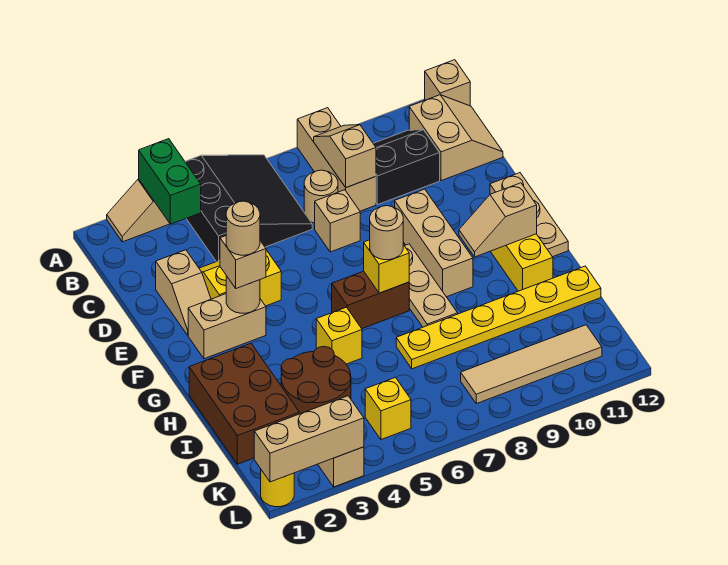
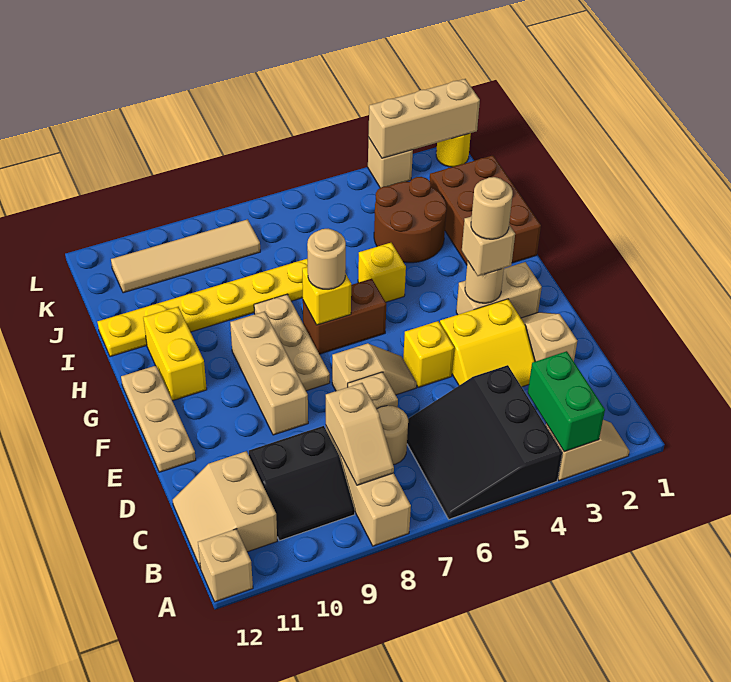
tan 1x2 slope [459,183,537,257] -> tan 1x2 slope moved to [332,343,417,395]
yellow 1x1 brick [365,377,411,440] -> yellow 1x1 brick moved to [403,321,454,387]

